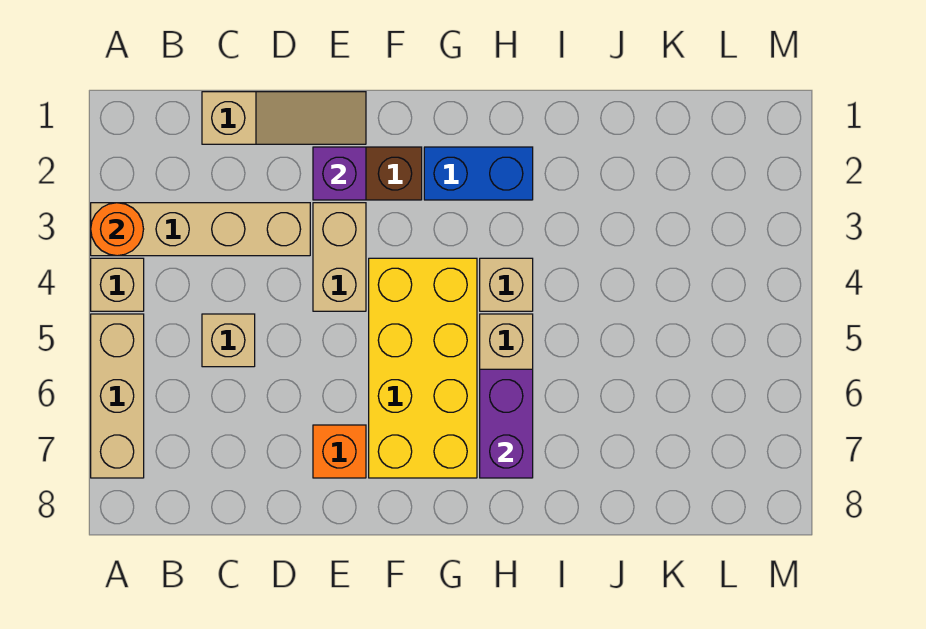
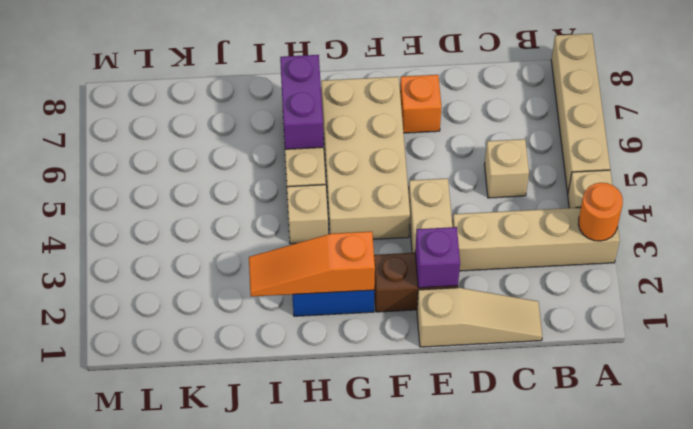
tan 1x3 brick [91,314,144,478] -> tan 1x4 brick [551,34,610,194]
tan 1x3 slope [202,92,366,144] -> tan 1x3 slope turned to [417,288,542,347]
yellow 2x4 brick [369,258,477,478] -> tan 2x4 brick [321,77,410,239]
none -> orange 1x3 slope [249,231,375,297]

